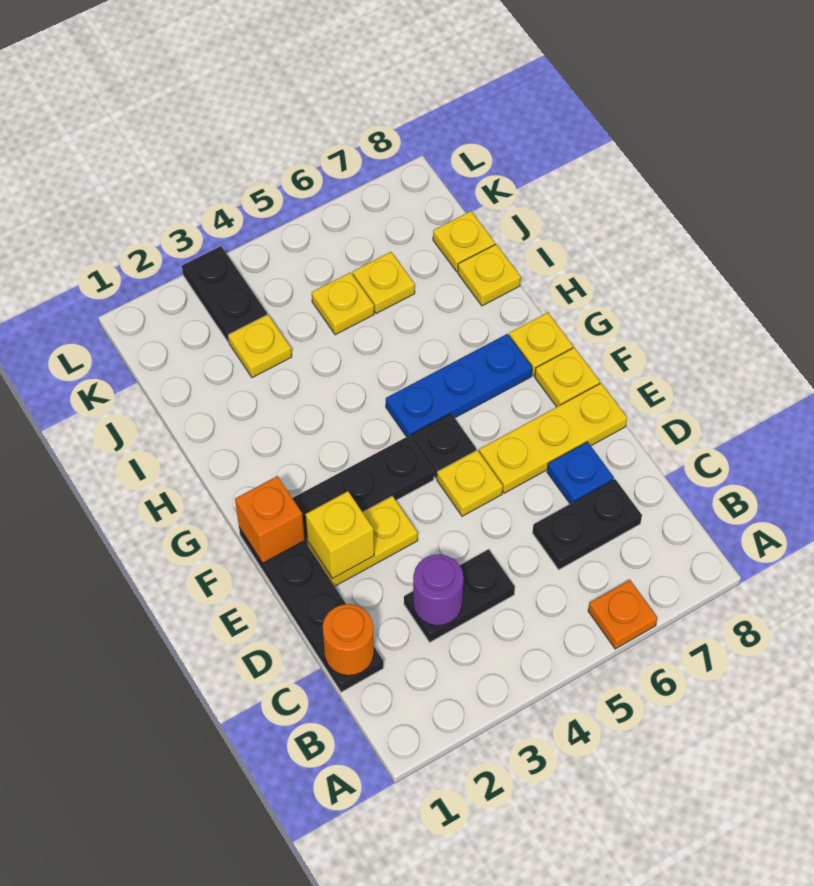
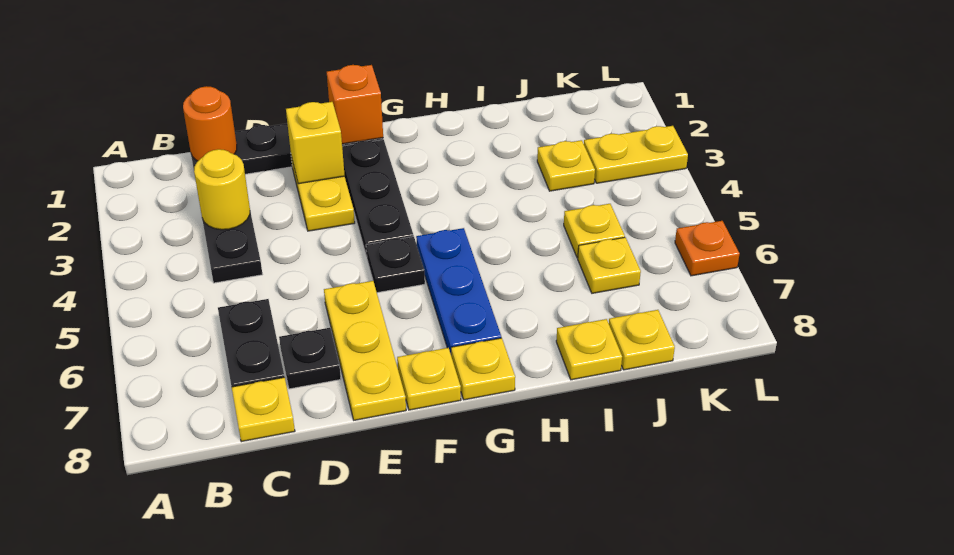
orange 1x1 plate [588,580,658,649] -> orange 1x1 plate moved to [675,221,740,276]
purple 1x1 round brick [413,554,464,626] -> yellow 1x1 round brick [194,149,250,230]
blue 1x1 plate [547,442,614,504] -> black 1x1 plate [279,328,341,389]
yellow 1x1 plate [437,450,503,516] -> yellow 1x1 plate moved to [232,377,295,442]
black 1x2 plate [182,246,267,342] -> yellow 1x2 plate [584,126,688,183]

